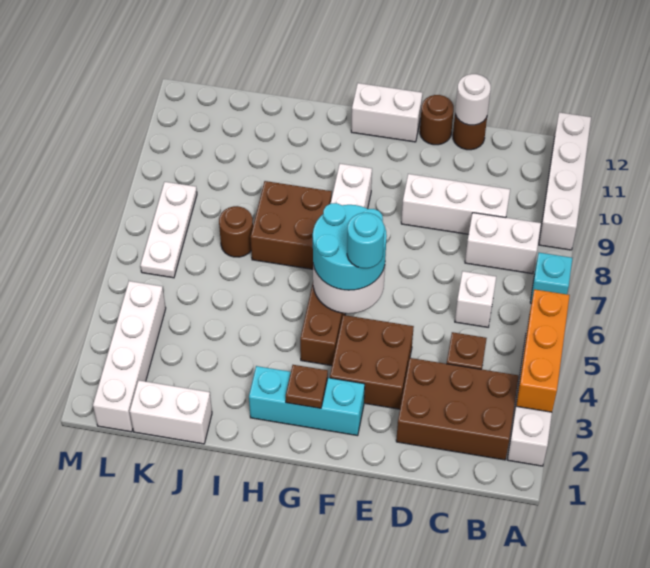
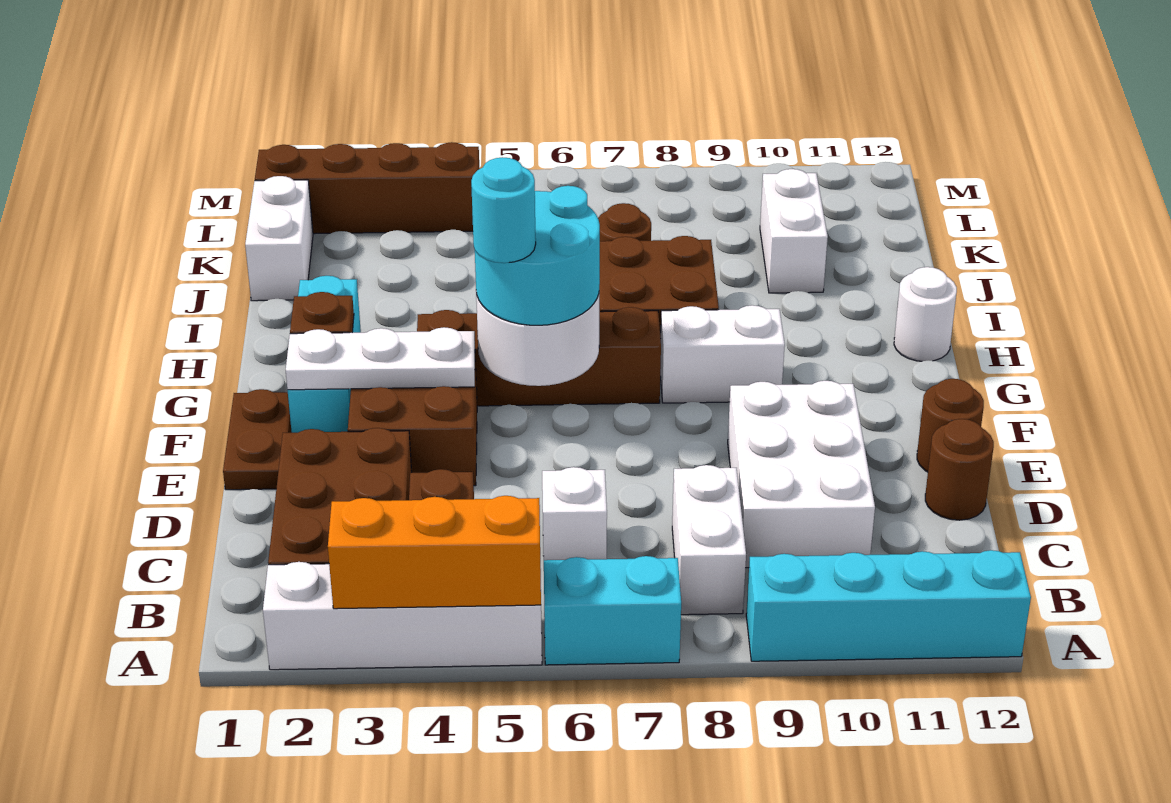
cyan 1x1 brick [530,253,572,304] -> cyan 1x2 brick [544,556,681,665]
white 1x4 brick [539,112,591,250] -> cyan 1x4 brick [746,550,1031,661]
white 1x3 brick [401,174,510,234] -> white 2x3 brick [728,381,875,568]
white 1x1 round brick [455,74,491,125] -> white 1x1 round brick moved to [894,267,957,361]
none -> brown 1x2 plate [223,389,292,490]
white 1x2 brick [351,83,422,142] -> white 1x2 brick moved to [760,169,828,293]
white 1x4 brick [93,281,166,432] -> brown 1x4 brick [255,142,479,234]
white 1x3 plate [140,182,197,278] -> white 1x3 plate moved to [286,327,475,390]

